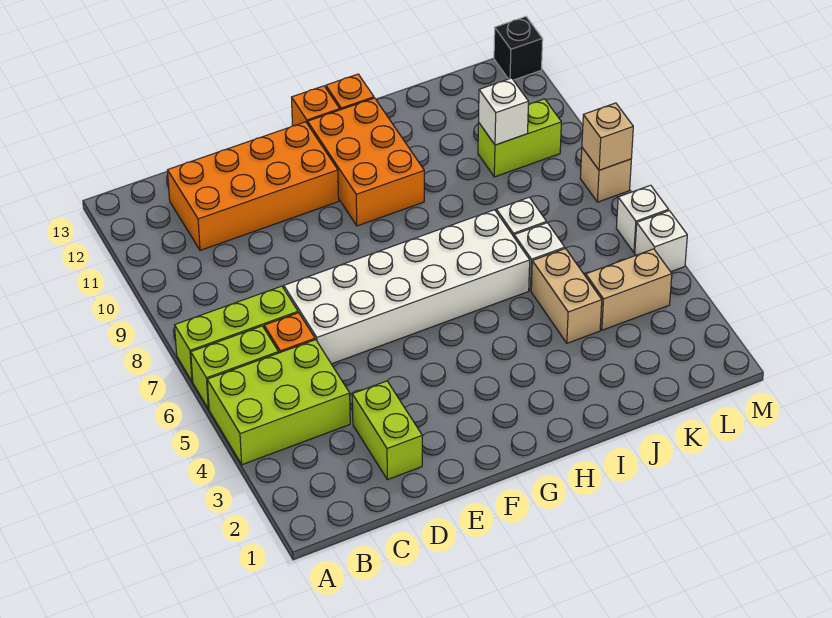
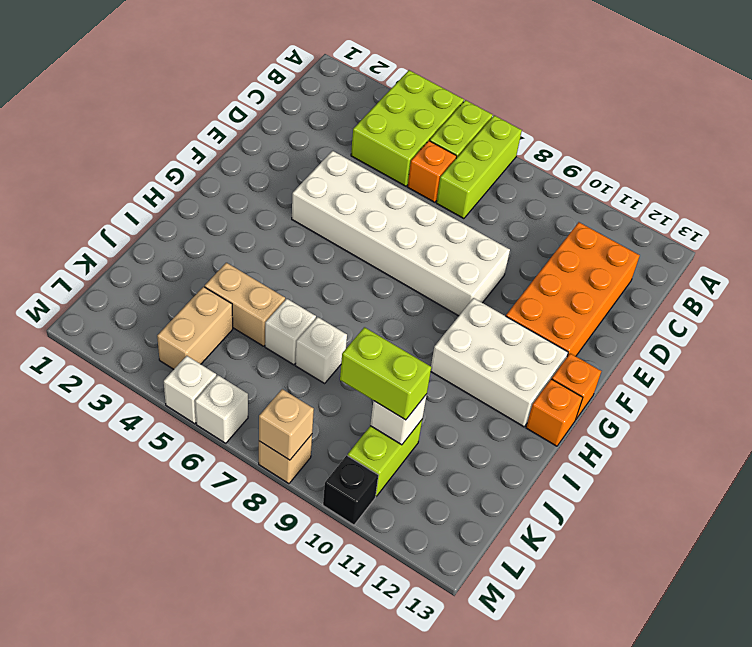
lime 1x2 brick [352,381,422,480] -> lime 1x2 brick moved to [340,327,431,420]
white 2x6 brick [284,210,530,364] -> white 2x6 brick turned to [292,151,510,316]
orange 2x3 brick [308,98,424,226] -> white 2x3 brick [431,298,568,427]
black 1x1 brick [494,17,543,80] -> black 1x1 brick moved to [323,456,378,525]

